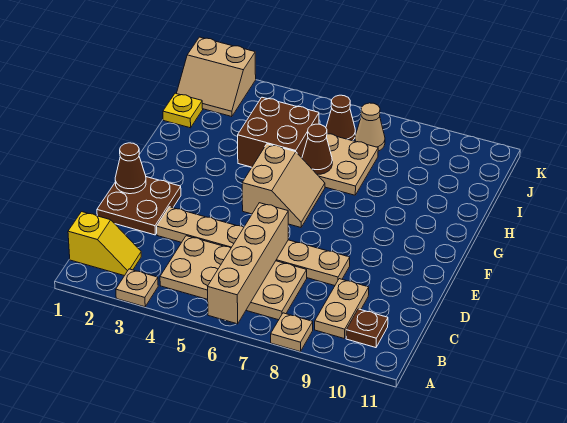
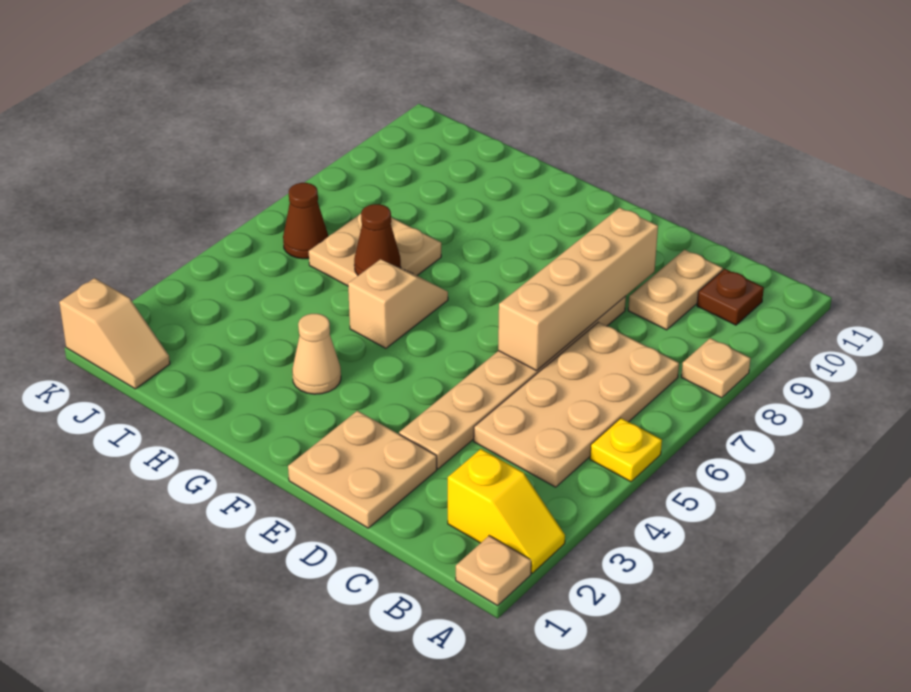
tan 1x1 plate [116,269,158,307] -> tan 1x1 plate moved to [456,536,531,606]
tan 1x4 brick [208,203,288,324] -> tan 1x4 brick turned to [498,208,658,371]
yellow 1x2 slope [68,212,141,276] -> yellow 1x2 slope turned to [448,449,565,573]
tan 1x2 plate [315,279,369,339] -> tan 1x2 plate turned to [628,250,723,330]
brown 2x2 plate [97,177,181,235] -> tan 2x2 plate [288,411,437,528]
brown 1x1 cone [115,143,146,194] -> none
tan 2x2 slope [242,144,325,227] -> tan 1x2 slope [348,259,448,348]
brown 2x2 brick [238,97,319,167] -> none
yellow 1x1 plate [163,93,203,128] -> yellow 1x1 plate moved to [590,418,662,482]
tan 2x2 slope [176,37,256,117] -> tan 1x2 slope [59,278,170,389]
tan 1x1 cone [355,103,385,151] -> tan 1x1 cone moved to [292,314,341,394]

